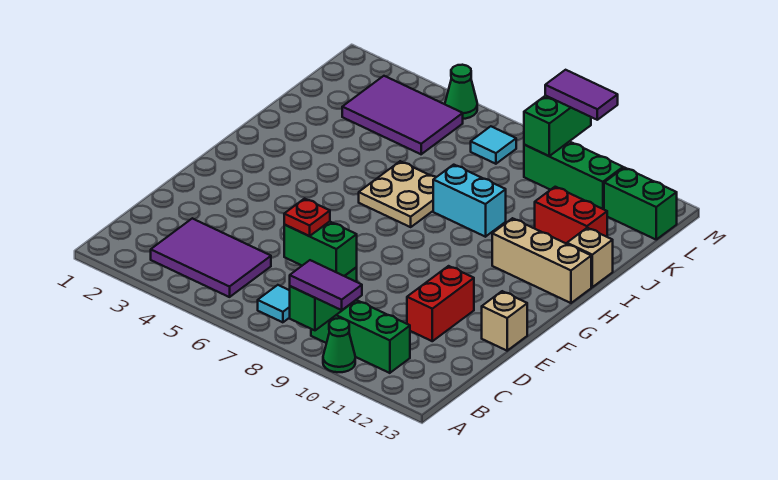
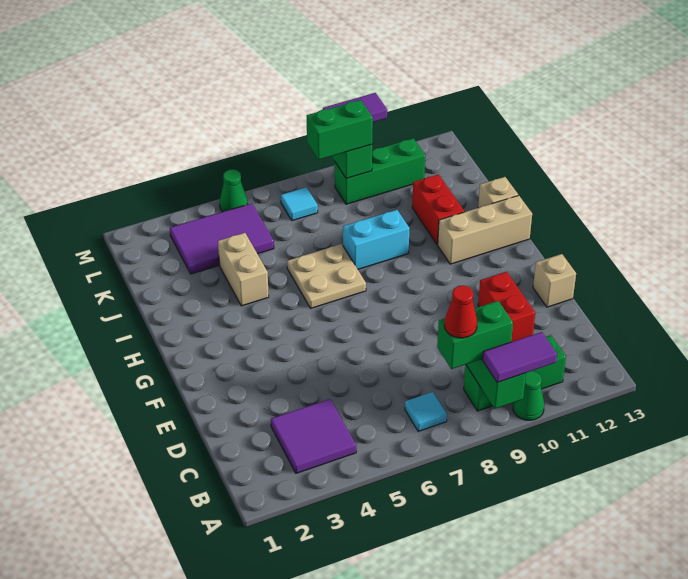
purple 2x3 tile [151,218,271,297] -> purple 2x2 tile [271,399,356,473]
red 1x1 plate [284,199,330,236] -> red 1x1 cone [444,285,477,338]
none -> tan 1x2 brick [218,233,269,306]
red 1x2 brick [535,187,607,244] -> red 1x2 brick turned to [412,174,464,245]
green 1x2 brick [604,168,677,239] -> green 1x2 brick moved to [307,100,373,160]

